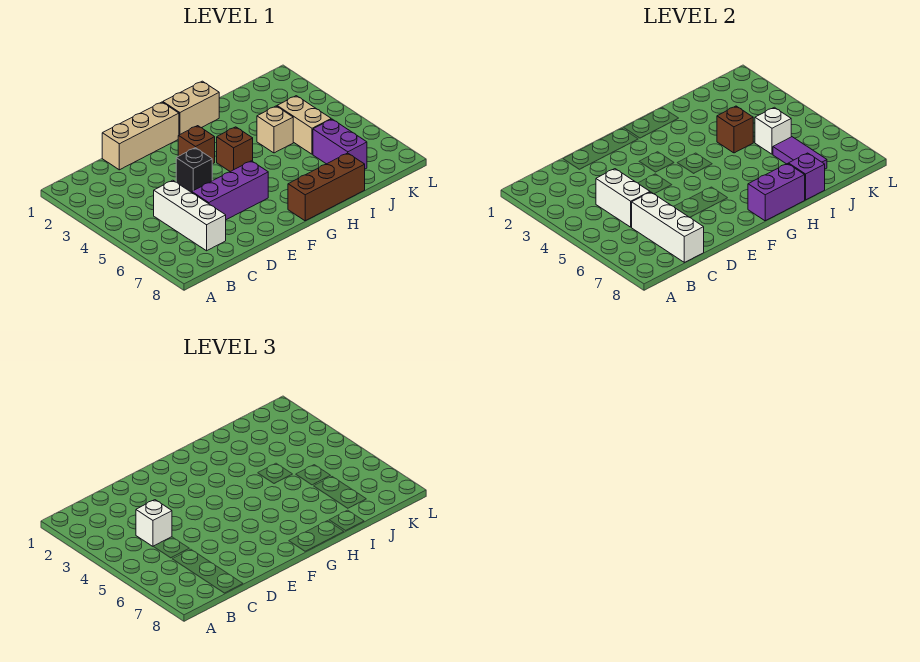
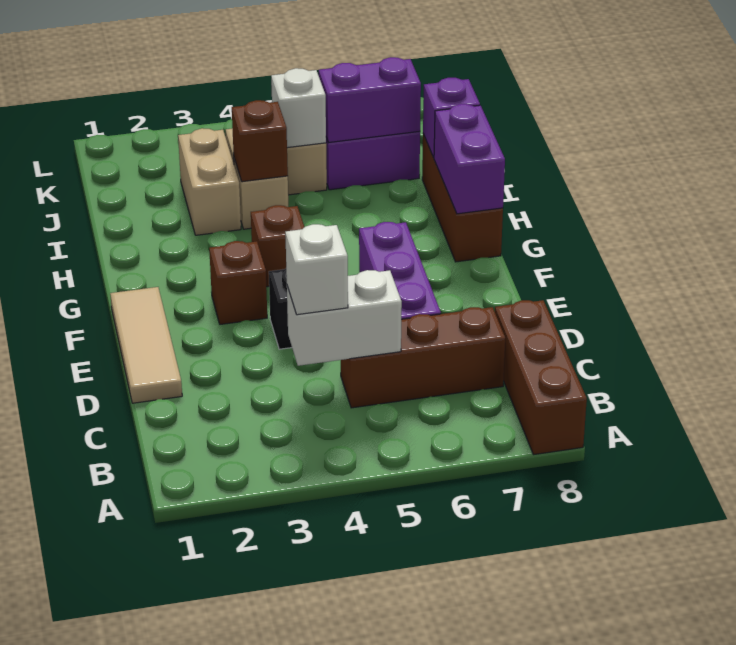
none -> brown 1x3 brick [495,300,587,455]
white 1x3 brick [154,180,226,251] -> brown 1x3 brick [341,307,505,408]
white 1x3 brick [631,192,704,262] -> none
tan 1x3 brick [102,102,179,170] -> tan 1x3 tile [110,287,182,403]
tan 1x2 brick [163,81,219,135] -> tan 1x2 brick moved to [178,128,241,235]
purple 1x2 tile [773,137,827,169] -> purple 1x2 brick [319,57,421,143]

